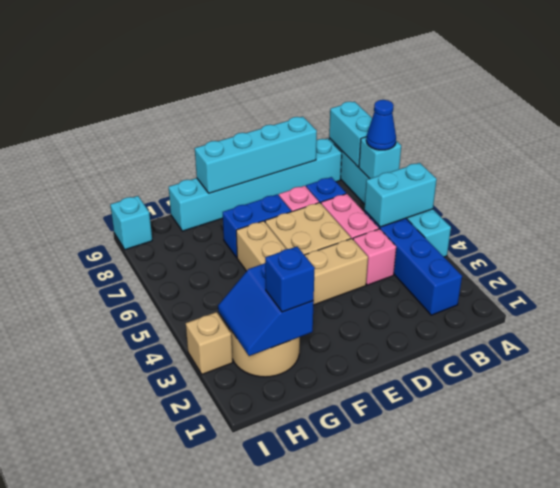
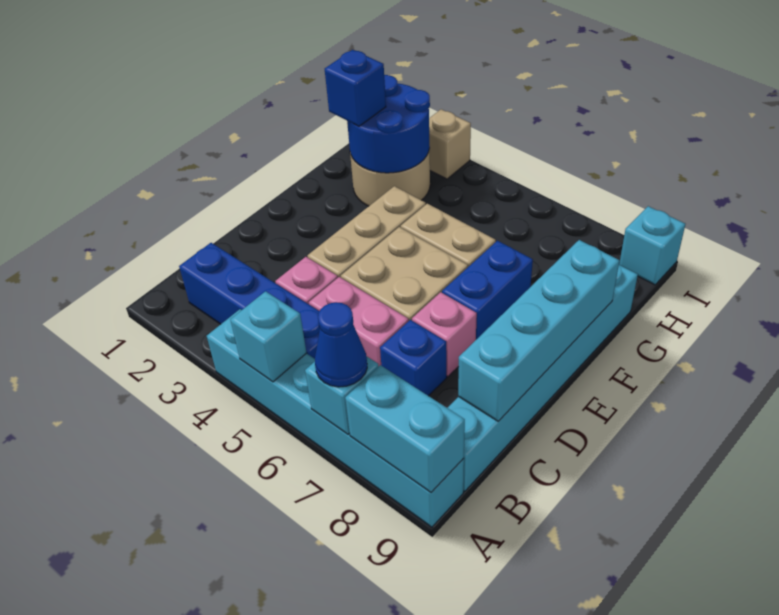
cyan 1x2 brick [364,163,437,227] -> cyan 1x1 brick [231,291,307,382]
blue 2x2 slope [218,263,314,356] -> blue 2x2 round brick [347,75,430,173]

